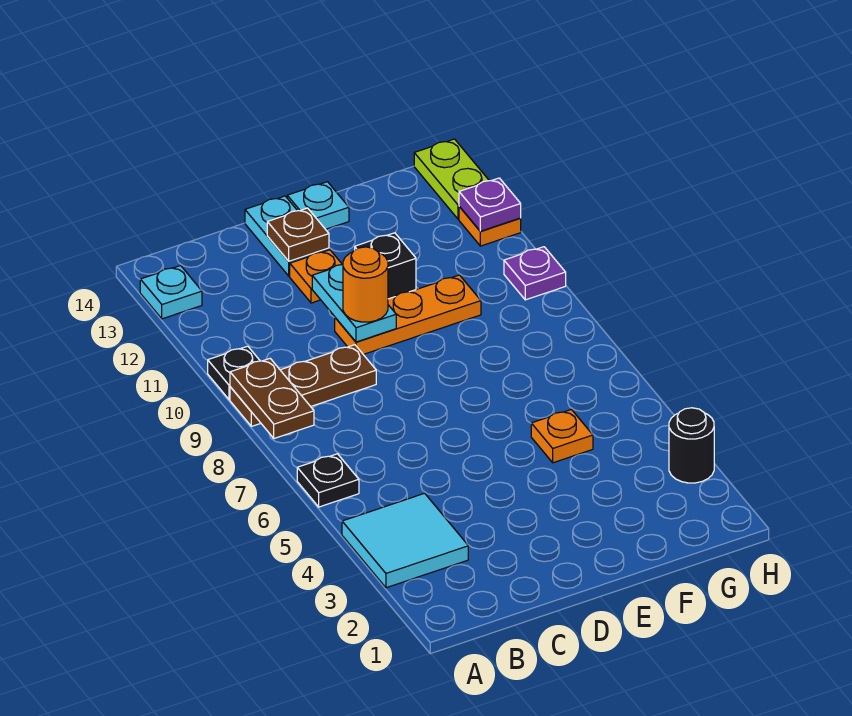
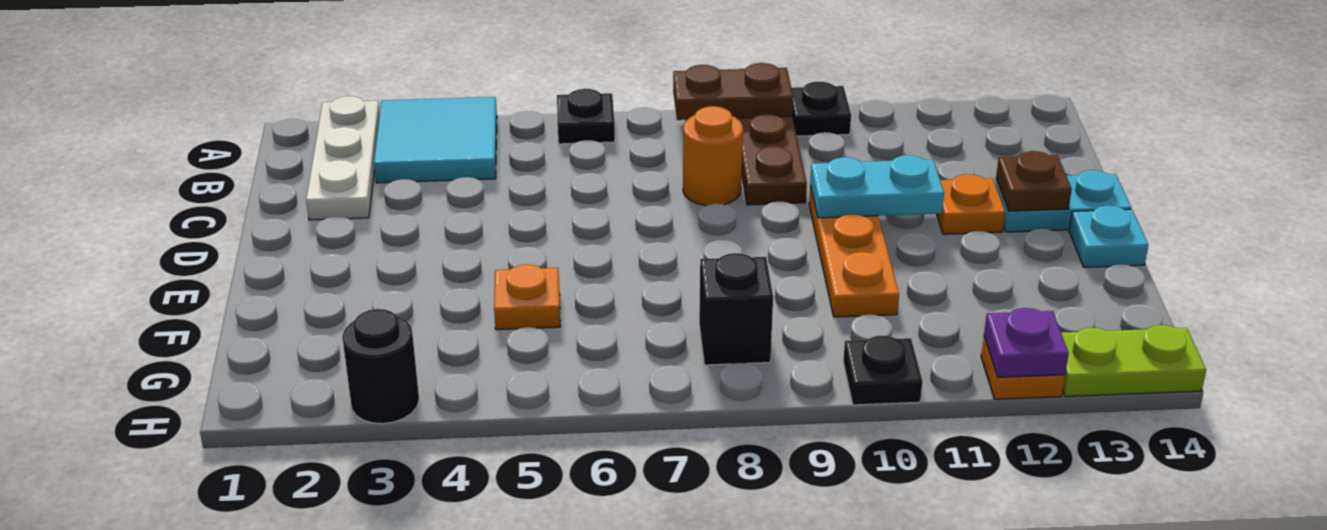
none -> white 1x3 plate [306,96,380,220]
cyan 1x1 plate [140,266,202,319] -> none
orange 1x1 round brick [343,247,388,322] -> orange 1x1 round brick moved to [683,106,743,206]
black 1x1 brick [355,233,416,299] -> black 1x1 brick moved to [699,253,773,365]
purple 1x1 plate [504,247,566,300] -> black 1x1 plate [843,336,923,405]

